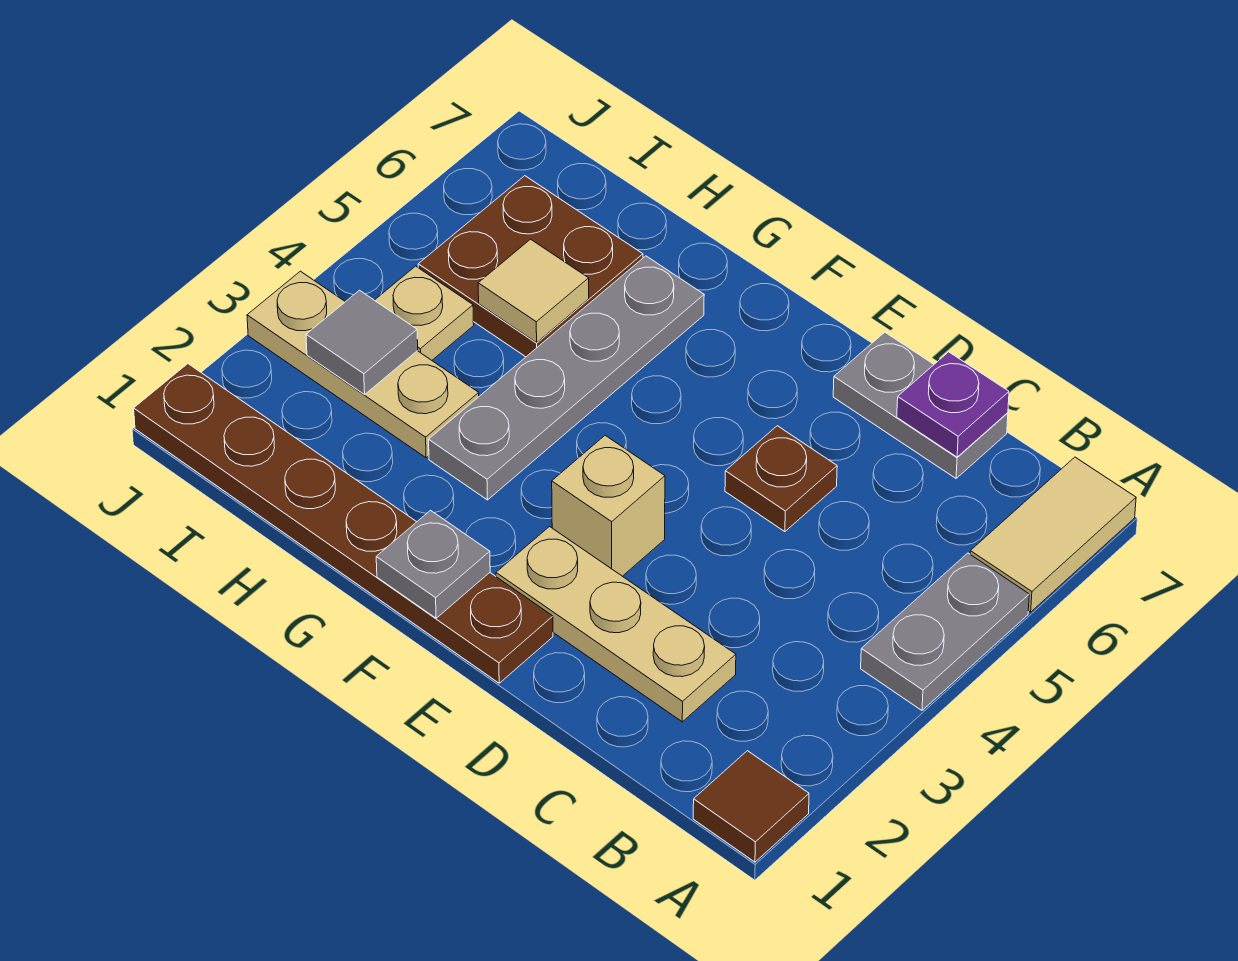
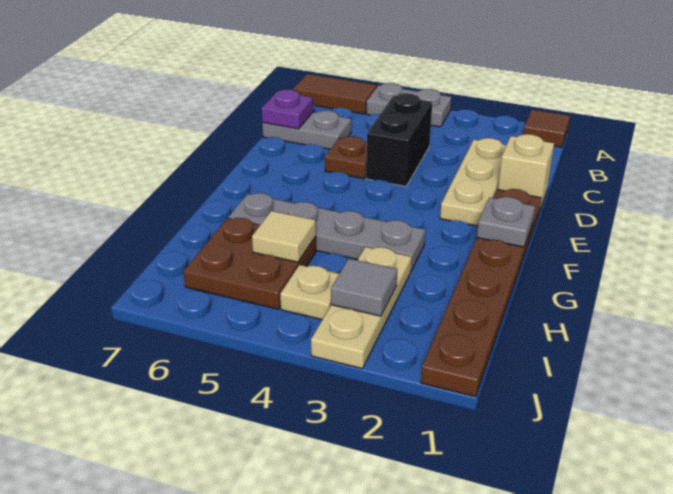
tan 1x2 tile [970,457,1136,612] -> brown 1x2 tile [293,74,377,114]
none -> black 1x2 brick [366,93,432,186]
grey 1x2 plate [833,332,1008,478] -> grey 1x2 plate turned to [262,111,351,149]
tan 1x1 brick [552,435,665,576] -> tan 1x1 brick moved to [498,134,554,210]

